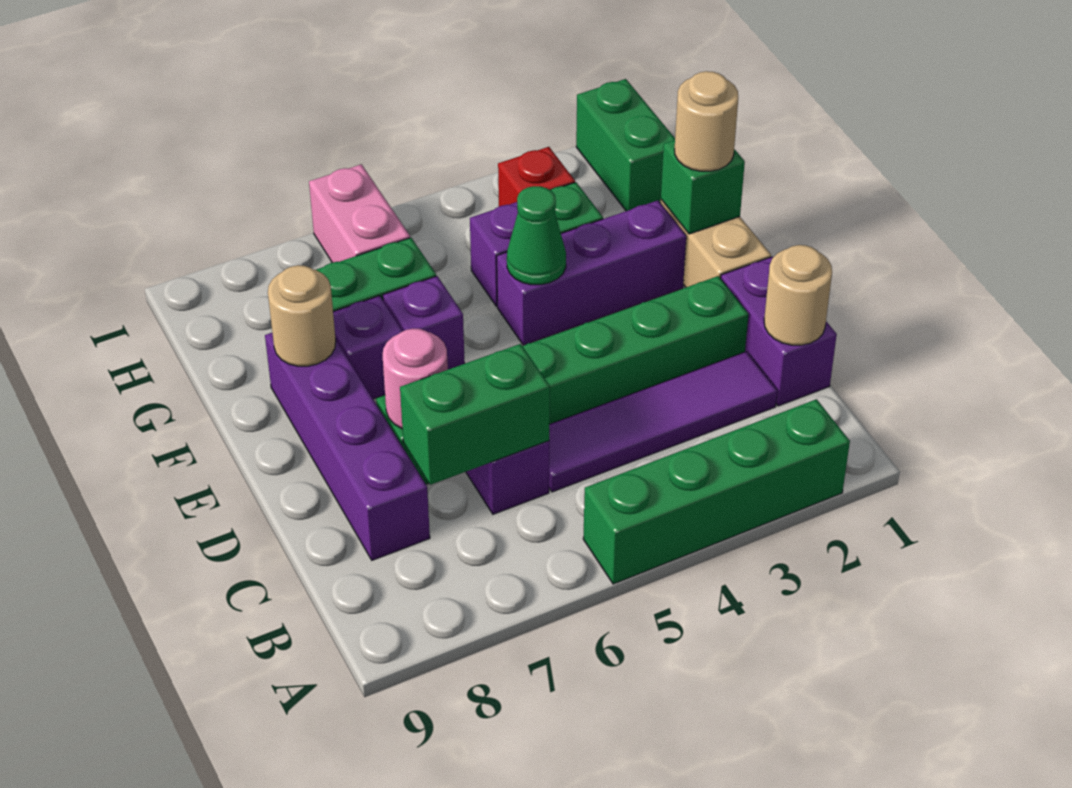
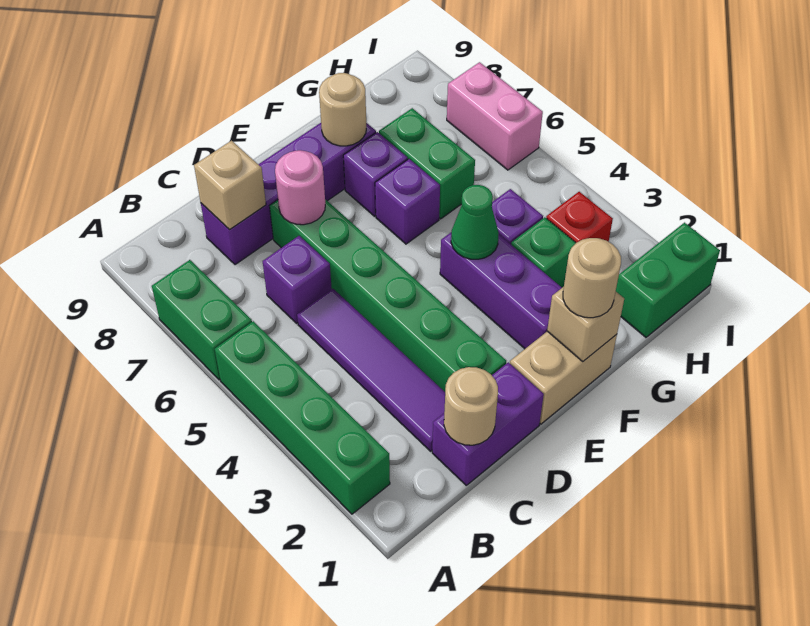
green 1x2 brick [400,344,550,485] -> green 1x2 brick moved to [152,260,252,380]
none -> tan 1x1 brick [194,141,266,230]
green 1x1 brick [661,140,745,234] -> tan 1x1 brick [547,287,624,362]
pink 1x2 brick [309,164,410,263] -> pink 1x2 brick turned to [447,62,543,170]

